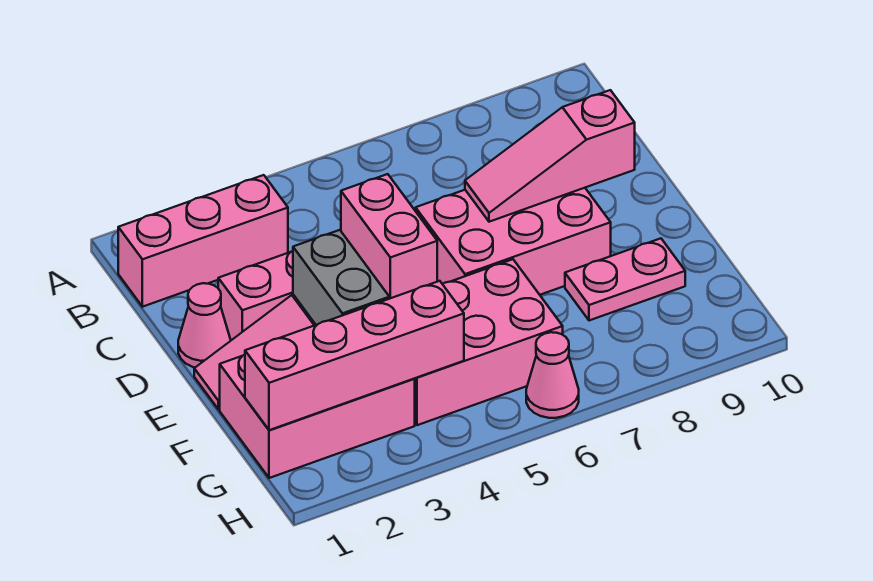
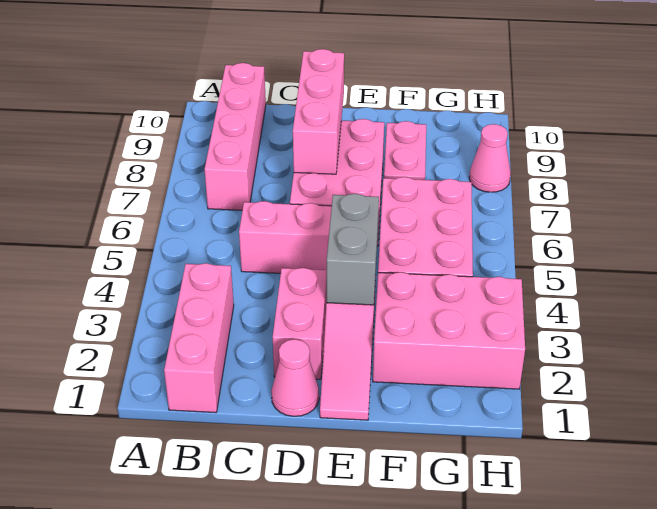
pink 1x3 slope [465,90,635,222] -> pink 1x3 brick [293,49,344,174]
grey 1x2 brick [293,230,389,325] -> grey 1x2 brick turned to [327,194,379,305]
pink 2x3 brick [220,355,415,478] -> pink 2x3 brick turned to [373,272,525,389]
pink 1x4 brick [245,281,464,430] -> pink 1x4 brick moved to [205,63,266,210]
pink 1x1 cone [526,332,579,418] -> pink 1x1 cone moved to [469,124,511,192]

